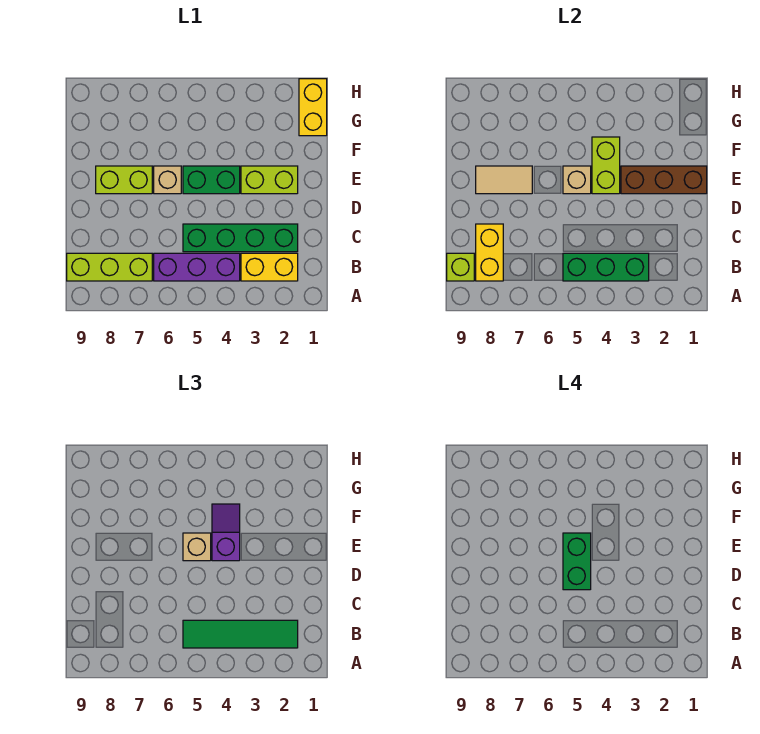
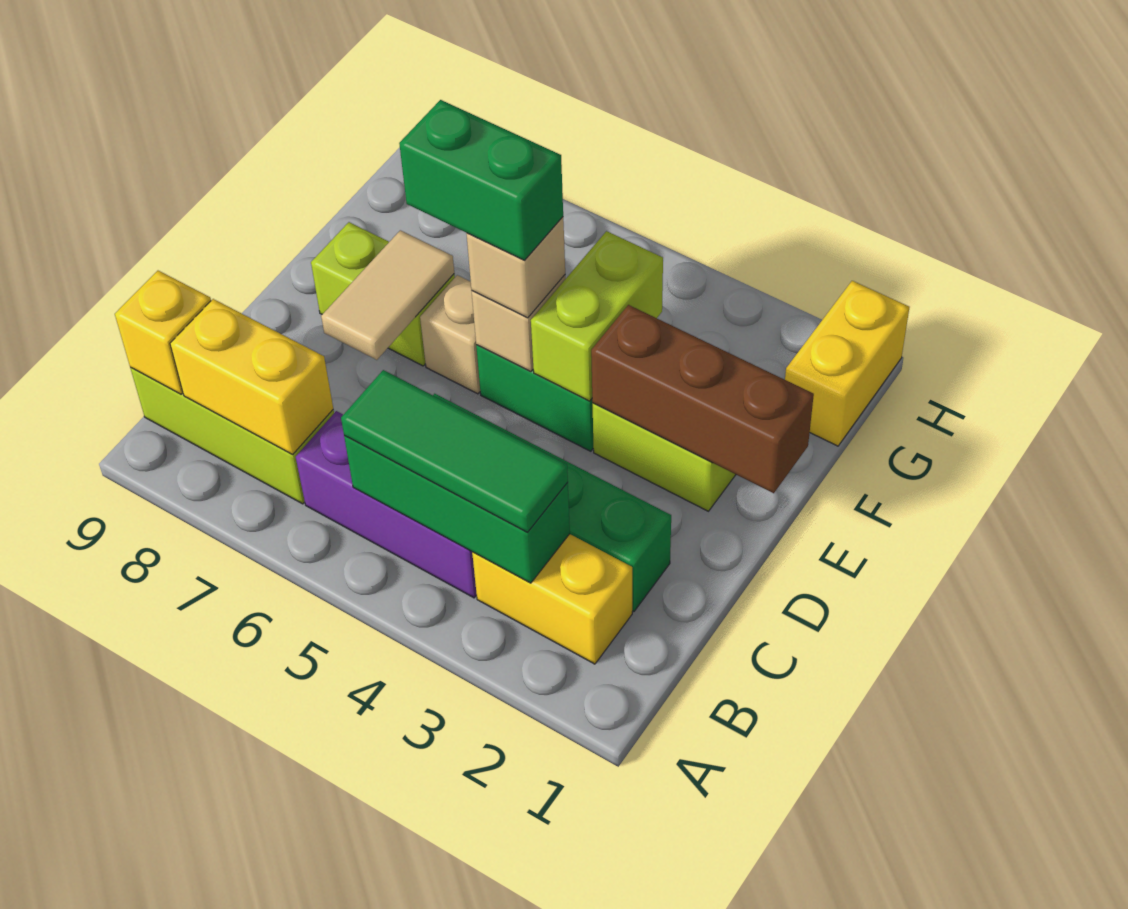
green 1x4 tile [183,620,298,648] -> green 1x3 tile [341,370,568,532]
yellow 1x2 brick [476,224,503,281] -> yellow 1x2 brick turned to [170,299,333,454]
lime 1x1 brick [447,253,474,281] -> yellow 1x1 brick [115,271,211,394]
green 1x2 brick [563,533,591,590] -> green 1x2 brick turned to [399,100,563,260]
purple 1x2 slope [212,504,240,561] -> none
tan 1x2 tile [476,166,532,194] -> tan 1x2 tile turned to [321,230,454,360]

